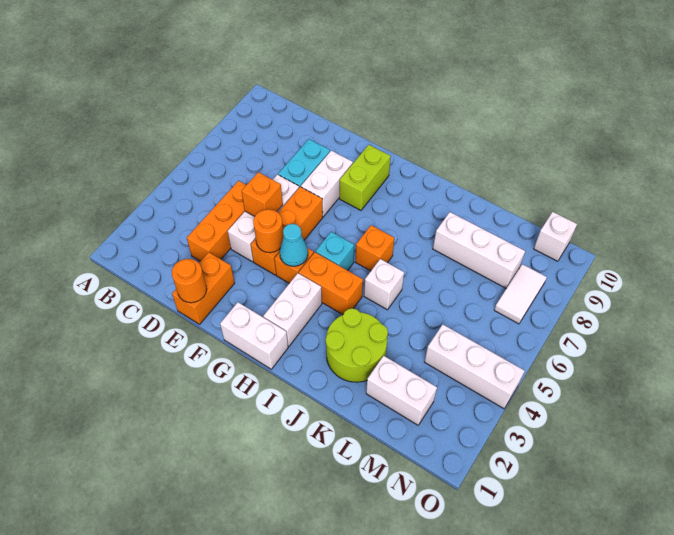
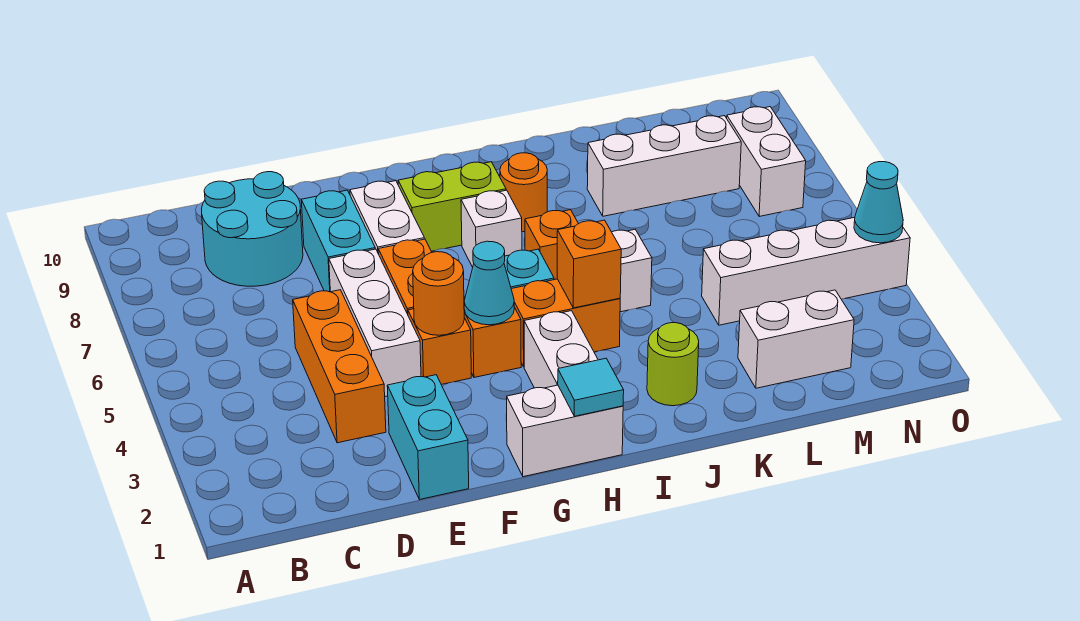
none -> cyan 2x2 round brick [202,172,303,286]
orange 1x2 brick [172,252,234,324] -> cyan 1x2 brick [387,375,469,500]
orange 1x1 round brick [172,259,207,303] -> orange 1x1 round brick moved to [500,153,547,232]
orange 1x1 brick [242,172,283,216] -> orange 1x1 brick moved to [557,220,621,308]
lime 1x2 brick [340,145,391,210] -> lime 1x2 brick turned to [398,162,506,251]
none -> cyan 1x1 tile [558,358,624,416]
lime 2x2 round brick [326,308,388,382] -> lime 1x1 round brick [647,323,699,406]
white 1x3 brick [425,325,525,409] -> white 1x4 brick [702,217,910,325]
white 1x2 tile [494,264,547,324] -> white 1x2 brick [727,107,806,217]
white 1x1 brick [534,212,577,261] -> white 1x1 brick moved to [461,190,522,267]
none -> cyan 1x1 cone [854,162,903,243]

